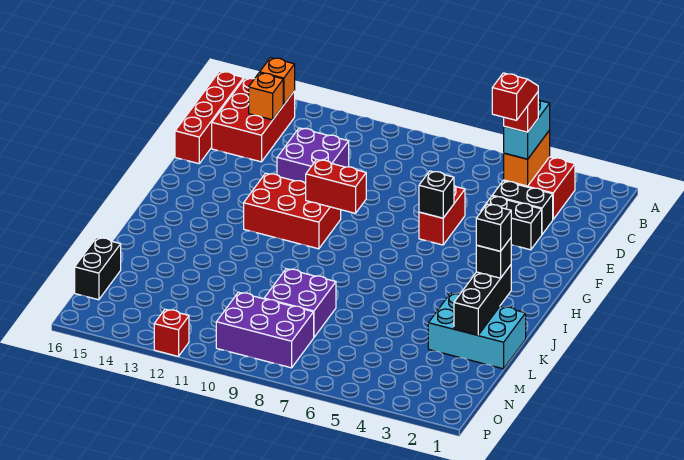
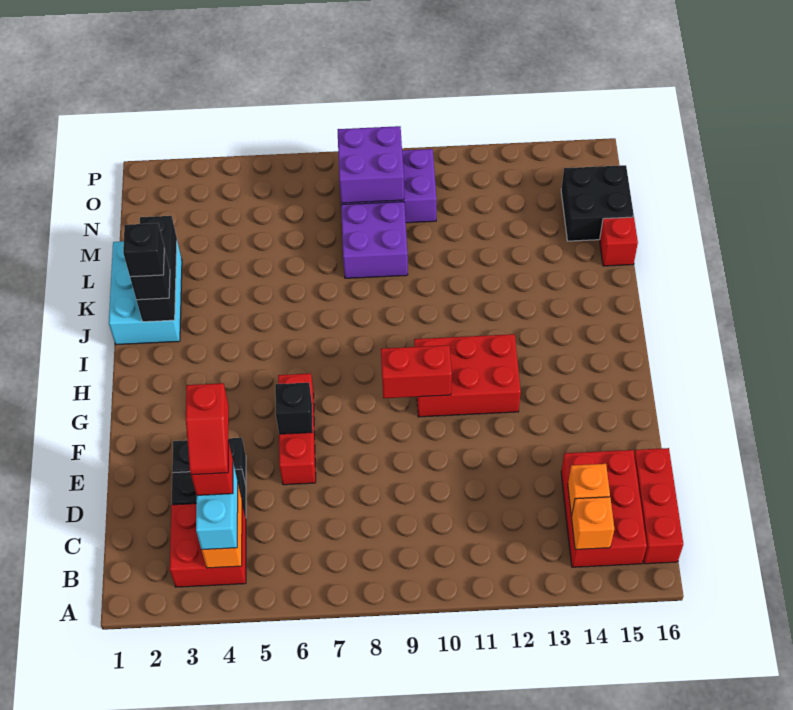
red 1x4 brick [175,71,244,164] -> red 1x3 brick [634,448,683,564]
purple 2x2 brick [277,128,349,184] -> purple 2x2 brick moved to [338,126,404,203]
red 1x2 brick [419,186,465,245] -> red 1x3 brick [278,374,316,485]
cyan 2x3 brick [428,293,526,369] -> cyan 2x3 brick turned to [109,241,182,345]
black 1x2 brick [75,238,121,300] -> black 2x2 brick [561,165,634,241]
red 1x1 brick [154,309,189,356] -> red 1x1 brick moved to [600,217,638,266]

